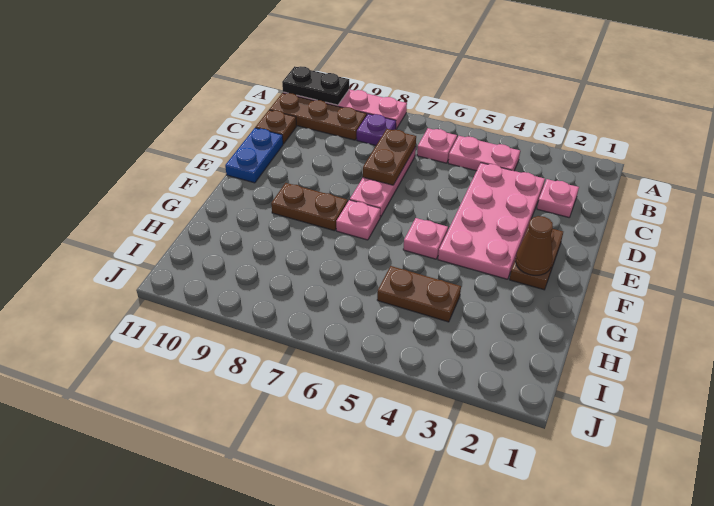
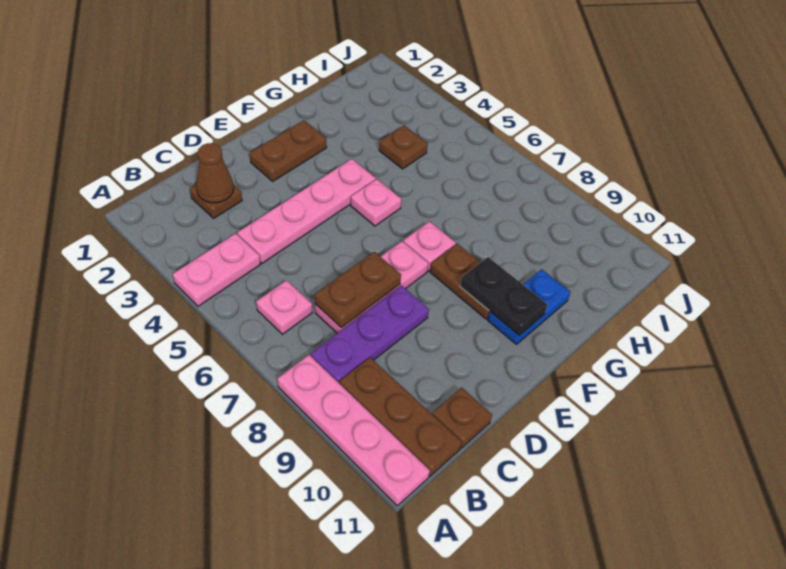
black 1x2 plate [282,66,349,105] -> black 1x2 plate moved to [460,257,548,335]
pink 1x2 plate [448,136,520,171] -> pink 1x2 plate turned to [173,233,260,306]
purple 1x1 plate [357,114,396,145] -> purple 1x3 plate [311,286,429,384]
pink 1x1 plate [537,179,579,217] -> brown 1x1 plate [190,184,242,218]
pink 2x4 plate [438,163,545,279] -> pink 1x4 plate [237,159,376,263]
blue 1x2 plate [225,128,283,183] -> blue 1x2 plate moved to [488,269,570,344]
brown 1x1 cone [515,216,553,275] -> brown 1x1 cone moved to [196,143,234,203]
brown 1x2 plate [377,266,461,322] -> brown 1x1 plate [379,125,428,169]

